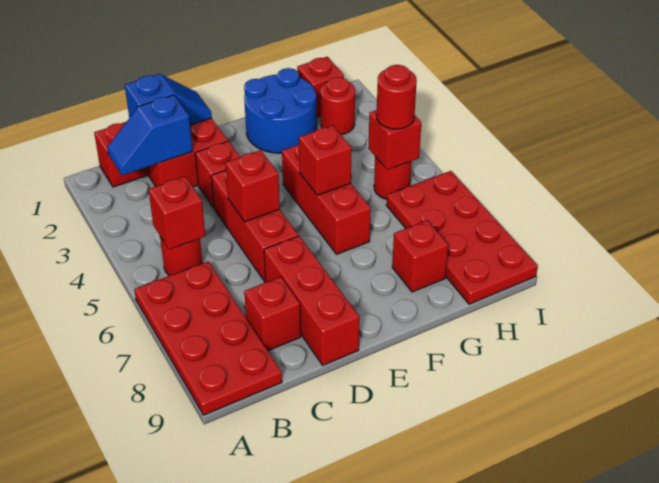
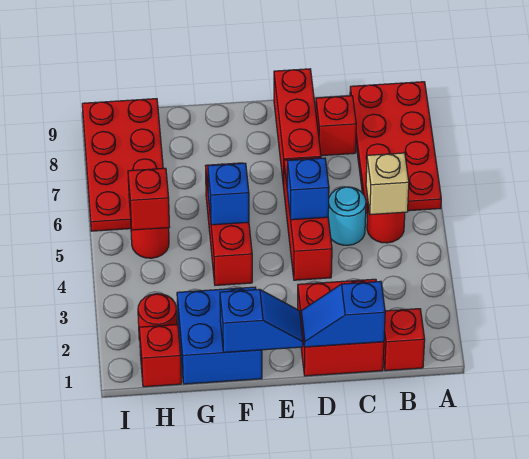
blue 1x2 slope [107,95,193,175] -> blue 1x2 slope moved to [220,289,303,352]
red 1x1 brick [149,176,205,250] -> tan 1x1 brick [366,153,409,215]
none -> cyan 1x1 round brick [328,187,366,245]
red 1x1 brick [195,141,240,208] -> none
red 1x1 brick [225,150,280,222] -> blue 1x1 brick [287,158,329,220]
blue 2x2 round brick [244,68,317,153] -> blue 2x2 brick [177,287,262,384]
red 1x1 brick [299,125,351,195] -> blue 1x1 brick [208,163,249,225]
red 1x1 brick [392,220,448,292] -> none
red 1x1 round brick [377,65,417,129] -> none

